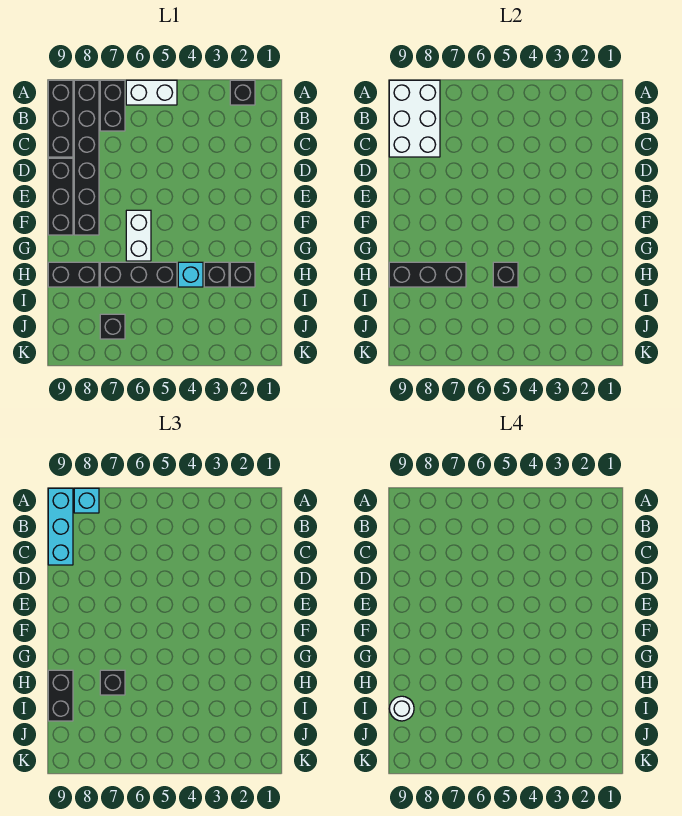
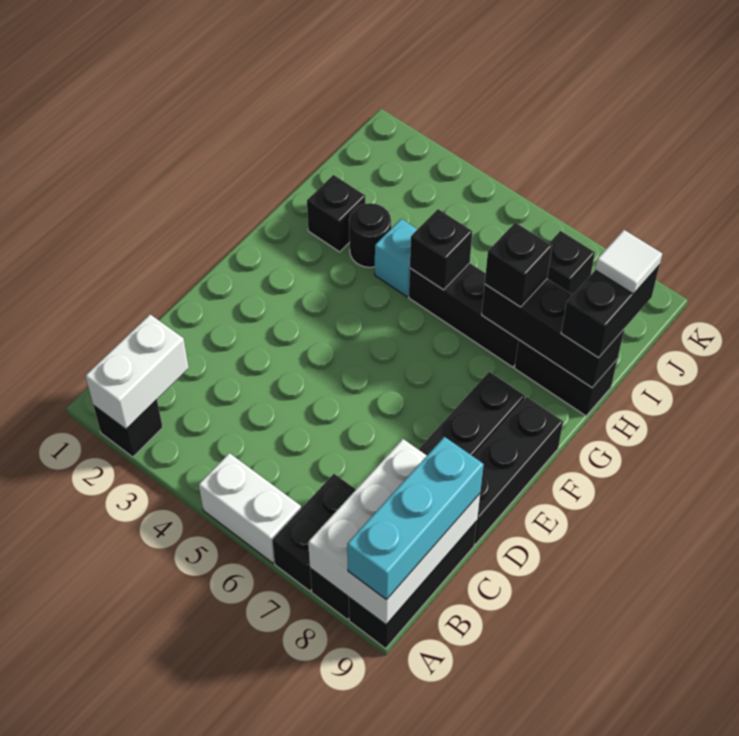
cyan 1x1 brick [74,488,99,513] -> none
white 1x2 brick [126,210,151,261] -> white 1x2 brick moved to [85,315,189,429]
black 1x1 brick [204,262,229,287] -> black 1x1 round brick [349,203,391,267]
white 1x1 round brick [389,696,414,721] -> white 1x1 tile [595,230,662,294]

